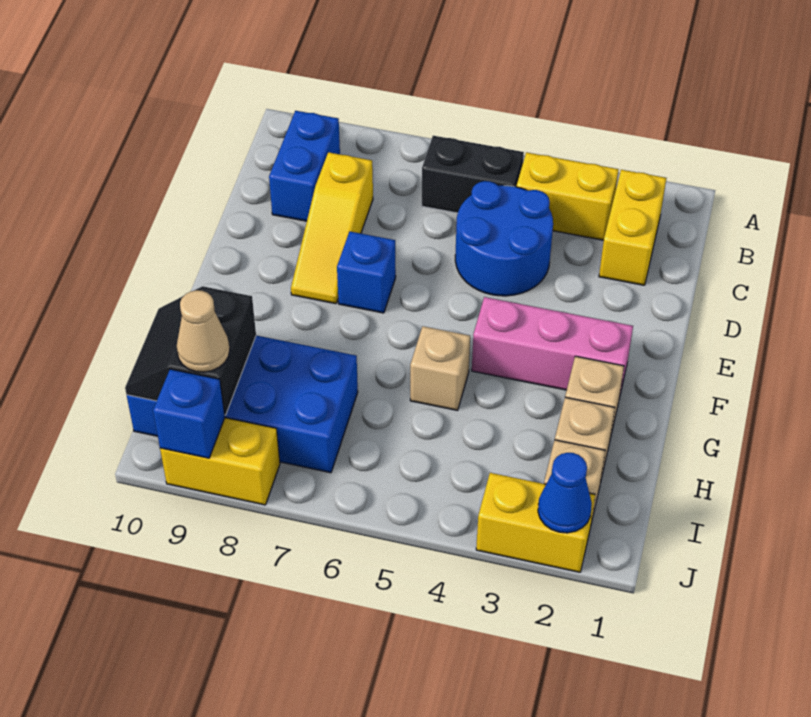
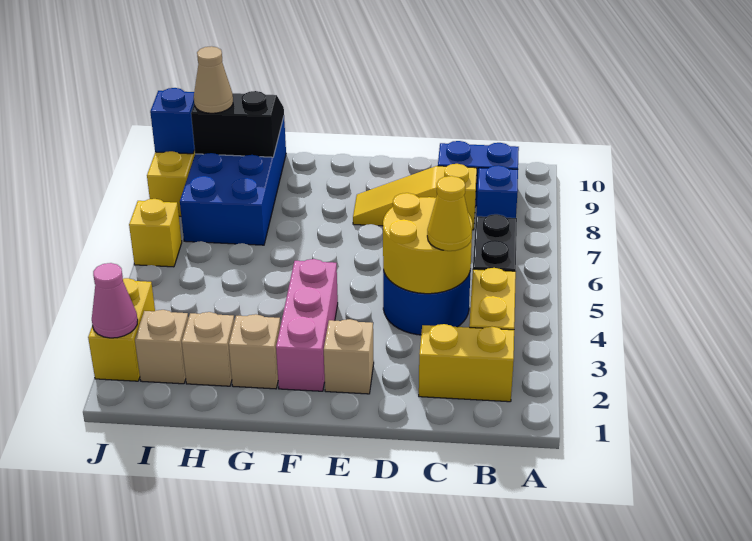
none -> yellow 2x2 round brick [383,193,472,294]
none -> yellow 1x1 cone [427,176,472,251]
blue 1x1 brick [337,232,396,313] -> blue 1x1 brick moved to [476,165,518,218]
tan 1x1 brick [410,326,470,410] -> tan 1x1 brick moved to [324,319,374,394]
blue 1x1 cone [538,453,592,533] -> pink 1x1 cone [92,263,138,338]
none -> yellow 1x1 brick [129,199,182,267]

